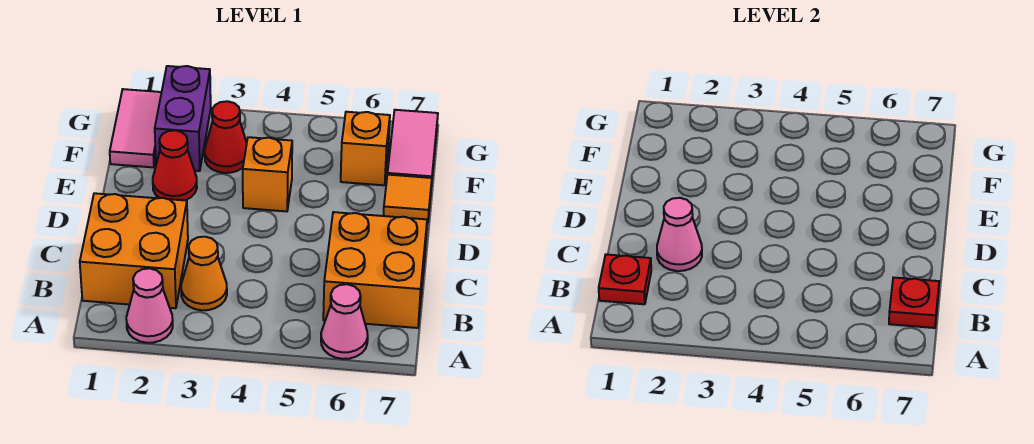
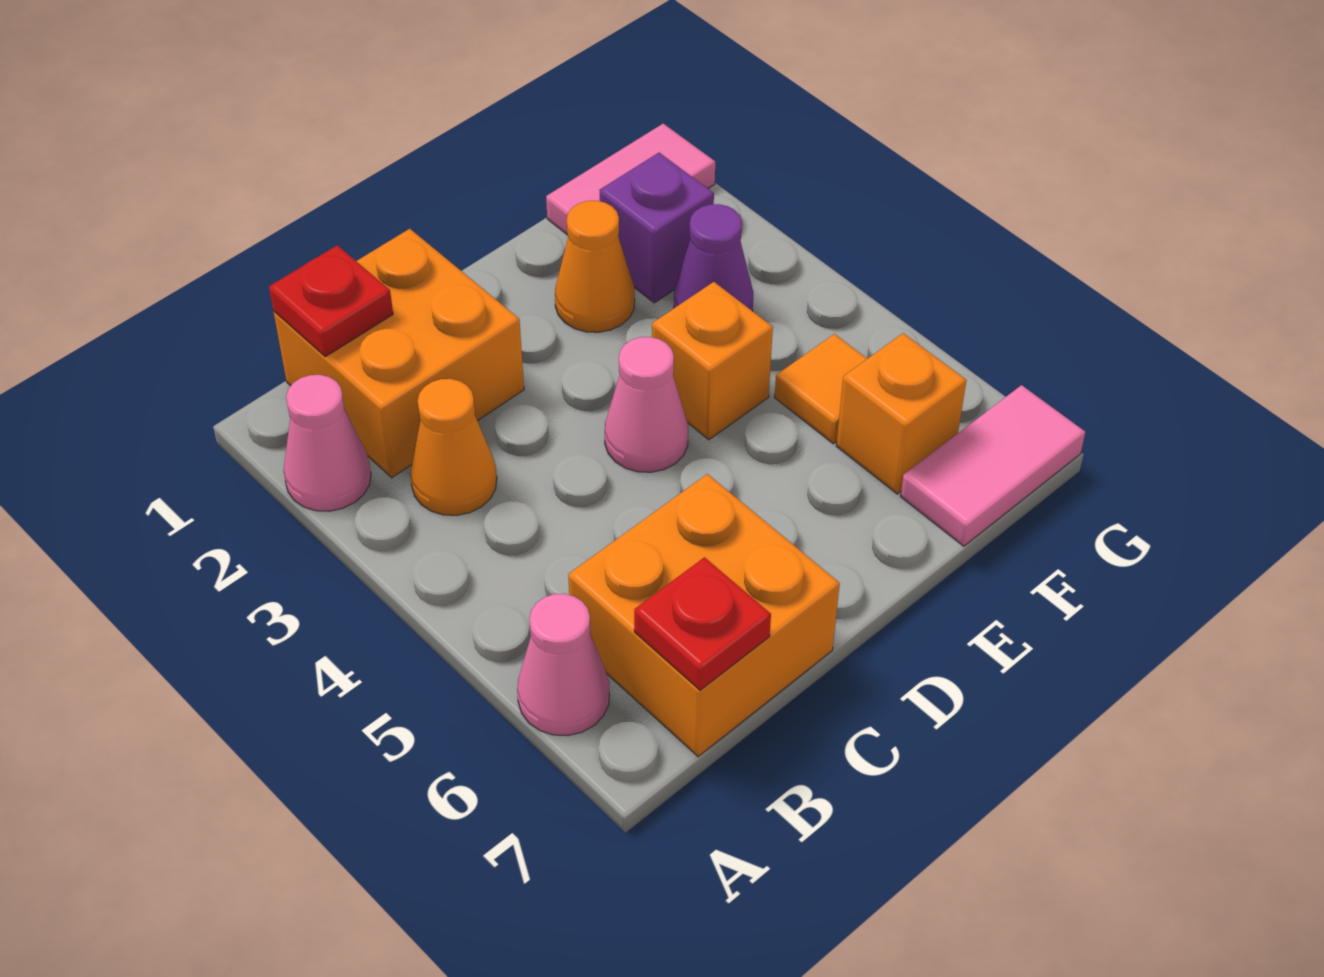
pink 1x1 cone [657,198,702,271] -> pink 1x1 cone moved to [605,337,688,472]
red 1x1 cone [153,130,197,200] -> orange 1x1 cone [555,201,635,332]
orange 1x1 tile [383,175,432,223] -> orange 1x1 tile moved to [774,334,867,444]
purple 1x2 brick [155,66,211,171] -> purple 1x1 brick [600,153,714,303]
red 1x1 cone [205,101,247,173] -> purple 1x1 cone [674,204,753,311]

